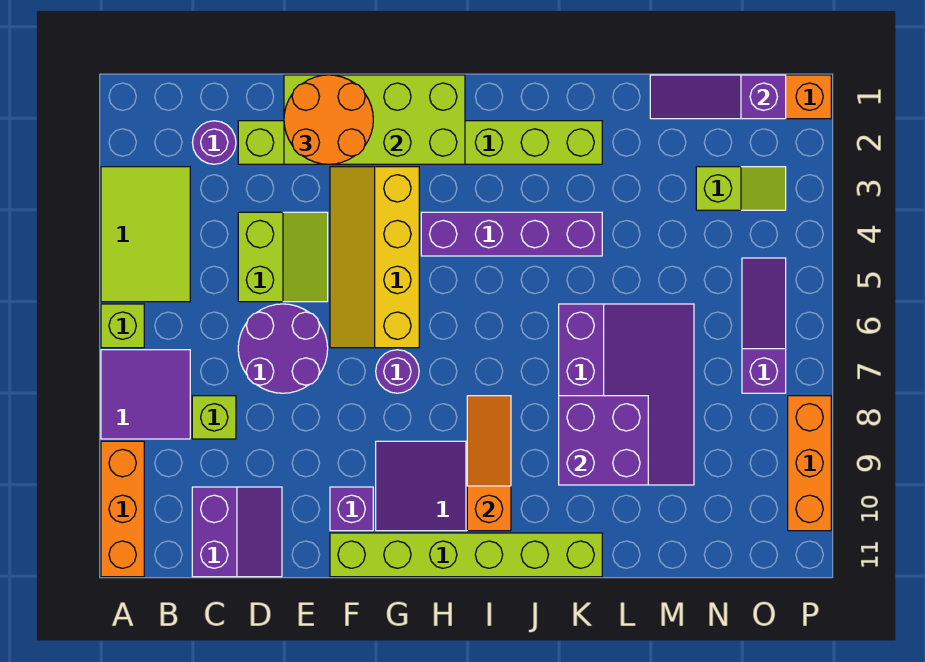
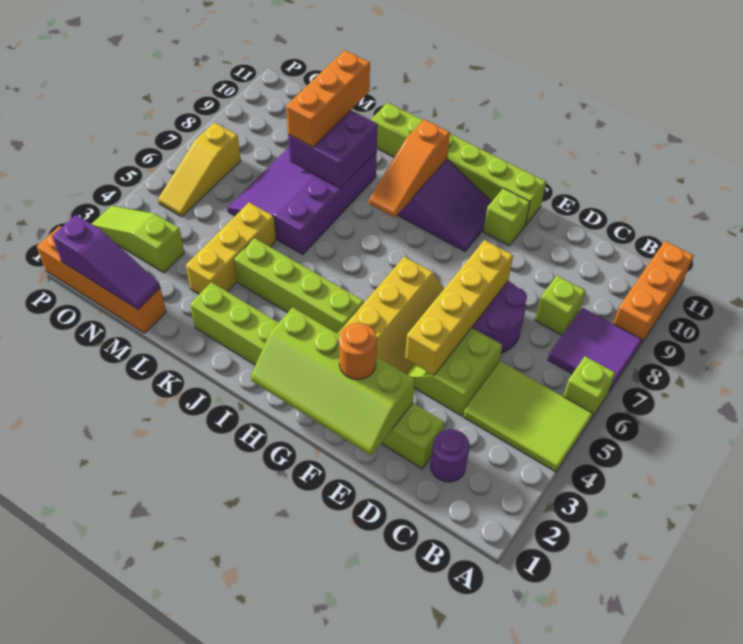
lime 2x3 tile [101,167,190,302] -> lime 2x3 tile turned to [463,361,593,472]
purple 2x2 slope [192,487,282,577] -> none
lime 2x4 brick [284,75,465,164] -> lime 2x4 slope [250,308,415,456]
orange 2x2 round brick [284,75,373,164] -> orange 1x1 round brick [339,323,377,380]
none -> yellow 1x4 brick [405,240,513,375]
purple 1x1 brick [330,487,373,531] -> lime 1x1 brick [483,188,530,246]
purple 1x1 round brick [376,350,419,393] -> none
purple 1x4 brick [421,212,602,256] -> lime 1x4 brick [234,238,364,333]
none -> yellow 1x3 brick [186,202,276,294]
lime 1x2 slope [696,167,786,210] -> lime 1x3 slope [92,206,184,273]
purple 1x3 slope [742,258,786,393] -> yellow 1x3 slope [158,123,241,217]
orange 1x3 brick [788,396,831,531] -> orange 1x3 brick moved to [286,50,370,147]

